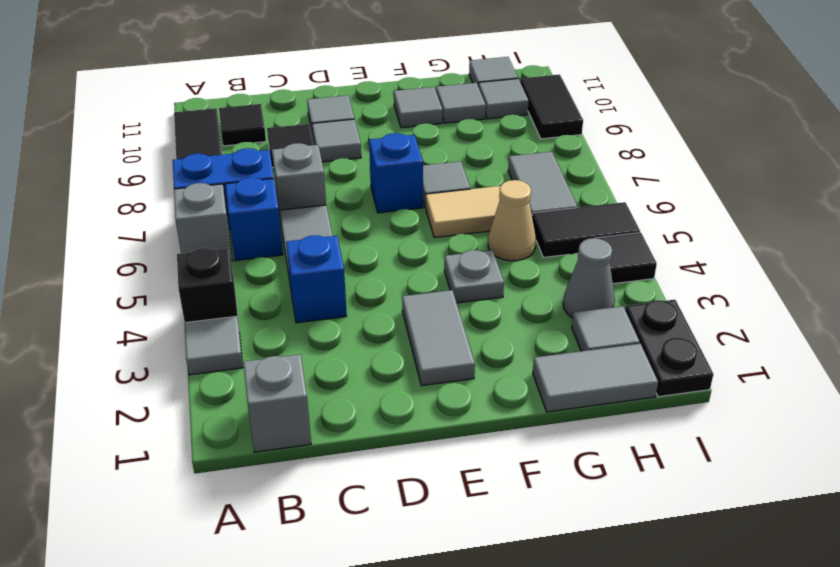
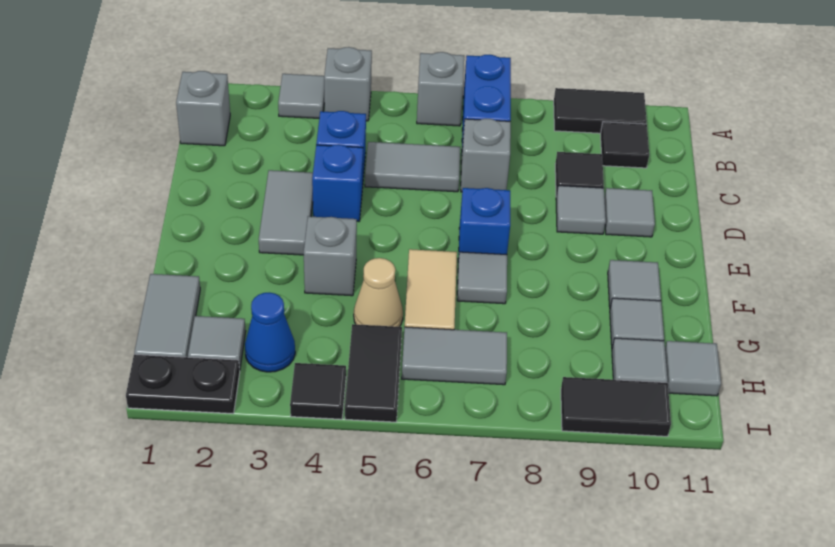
black 1x1 brick [177,248,239,325] -> grey 1x1 brick [324,47,372,121]
blue 1x1 brick [226,177,283,261] -> blue 1x1 brick moved to [312,145,363,221]
grey 1x2 tile [402,290,475,386] -> grey 1x2 tile turned to [259,170,313,255]
grey 1x1 plate [444,250,504,303] -> grey 1x1 brick [304,216,357,296]
grey 1x1 cone [563,238,615,318] -> blue 1x1 cone [245,293,295,372]

